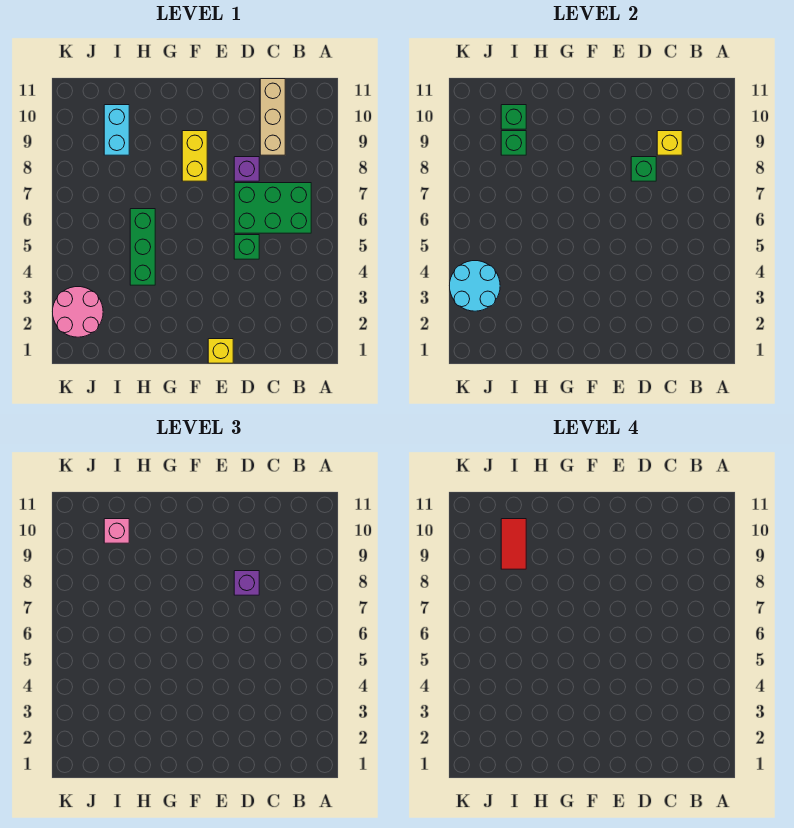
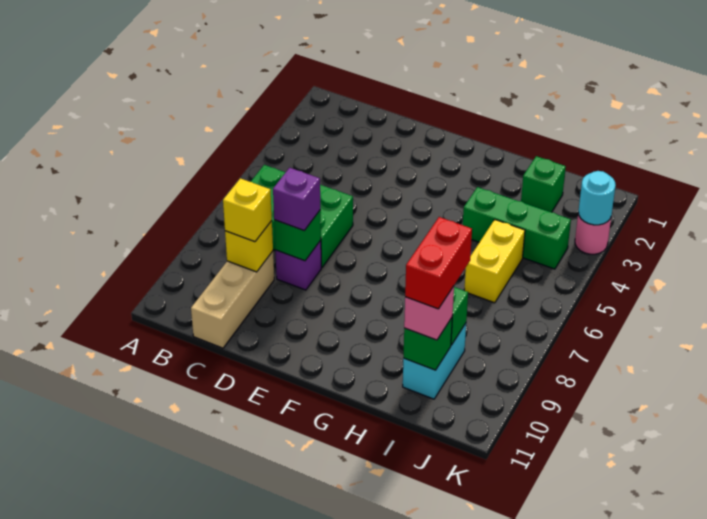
green 1x1 brick [234,235,259,259] -> green 1x1 brick moved to [521,156,566,212]
yellow 1x1 brick [208,339,233,363] -> yellow 1x1 brick moved to [223,178,272,242]
yellow 1x2 brick [182,131,207,181] -> yellow 1x2 brick moved to [464,220,525,303]
green 1x3 brick [130,209,155,285] -> green 1x3 brick turned to [463,187,571,269]
red 1x2 tile [501,519,526,569] -> red 1x2 brick [405,217,472,309]
pink 2x2 round brick [53,287,103,337] -> pink 1x1 round brick [575,213,611,254]
cyan 2x2 round brick [450,261,500,311] -> cyan 1x1 round brick [578,171,616,225]

